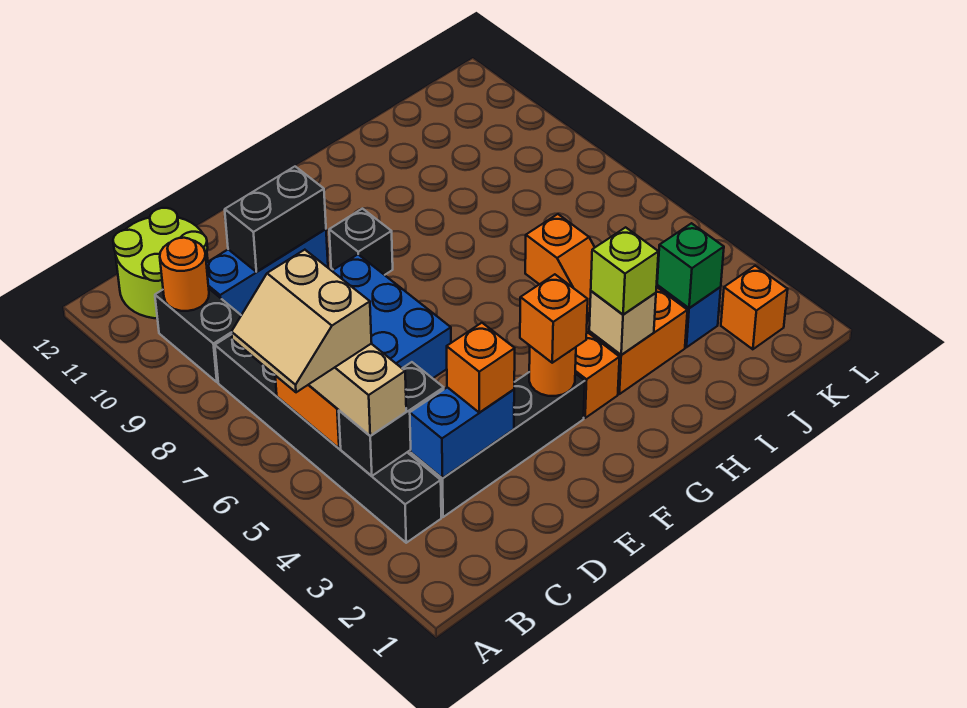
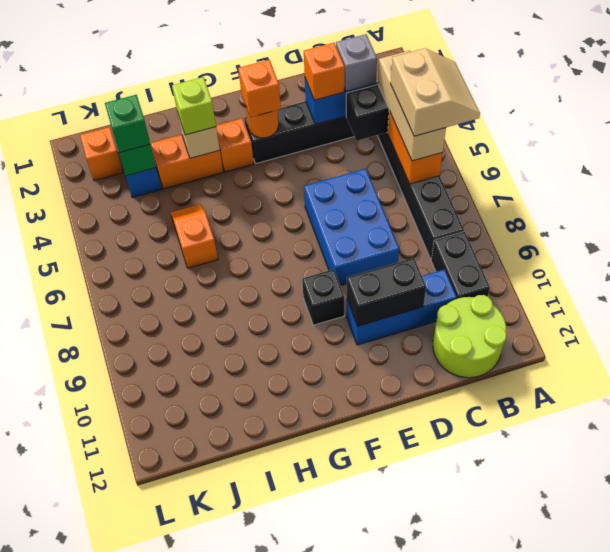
orange 1x1 round brick [160,238,209,311] -> none
none -> grey 1x1 brick [336,34,377,92]
none -> green 1x1 brick [105,95,150,153]

